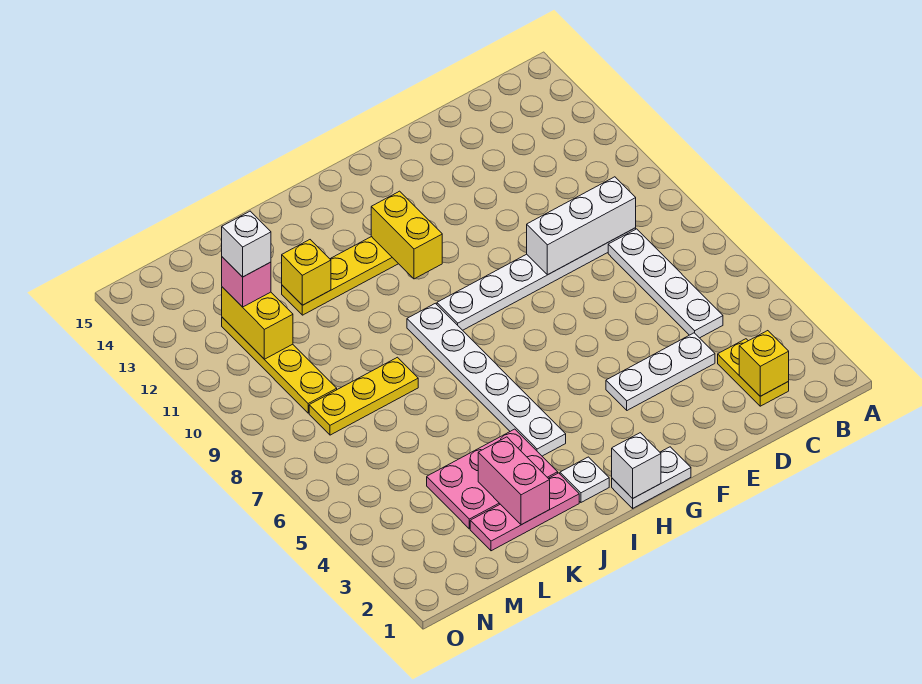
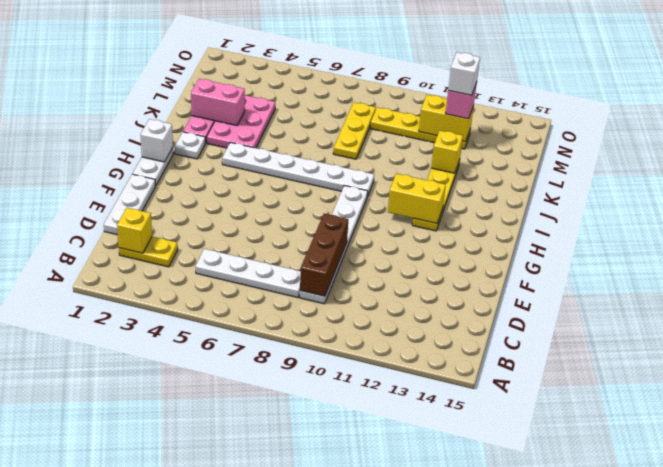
white 1x3 brick [527,177,636,275] -> brown 1x3 brick [300,214,348,296]
white 1x3 plate [606,333,715,410] -> white 1x3 plate moved to [104,174,156,235]

